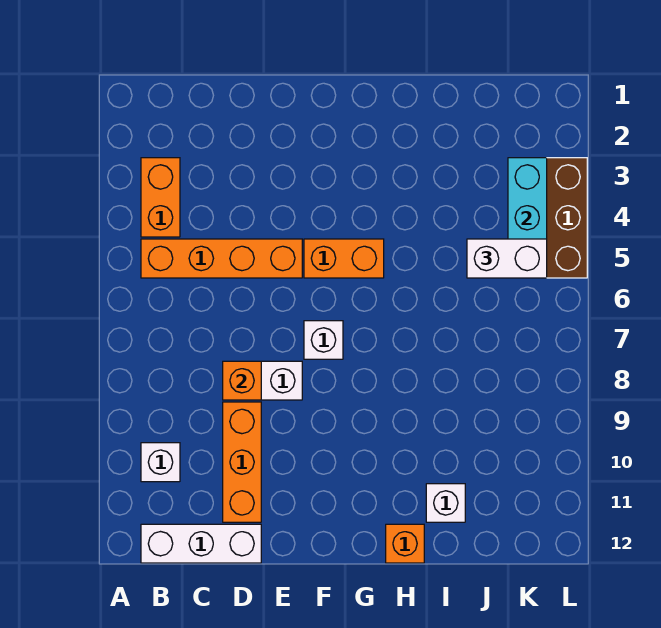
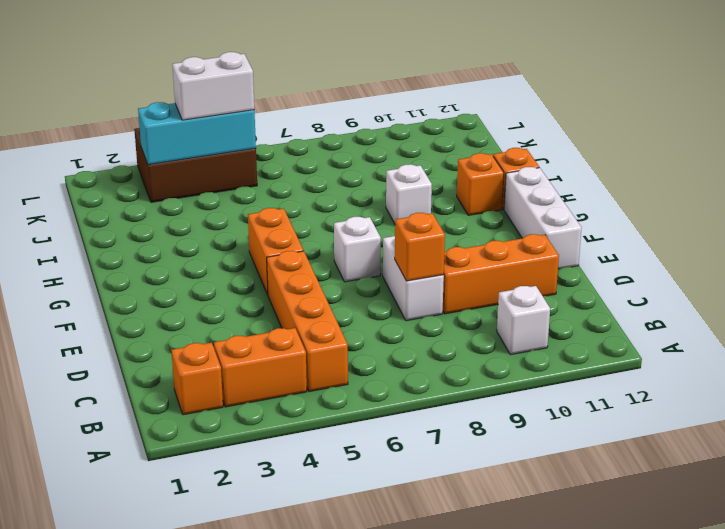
none -> orange 1x1 brick [171,343,223,415]
white 1x3 brick [141,524,261,563] -> white 1x3 brick moved to [504,167,582,269]
none -> orange 1x1 brick [457,153,504,215]
white 1x1 brick [426,484,465,522] -> white 1x1 brick moved to [386,164,432,224]
white 1x2 brick [467,239,547,278] -> white 1x2 brick turned to [172,52,254,120]

